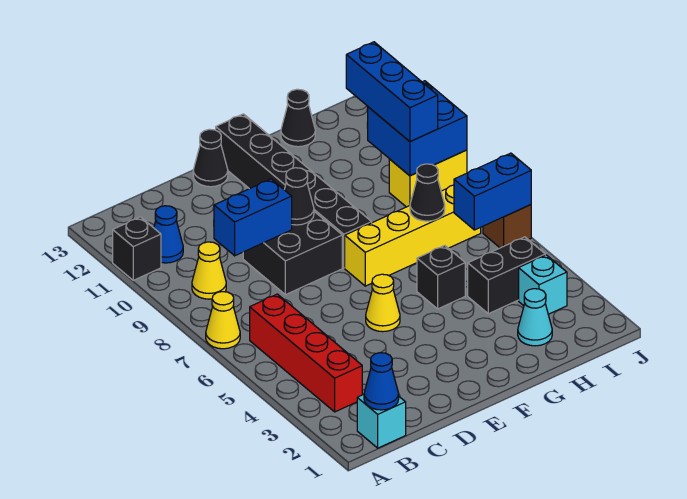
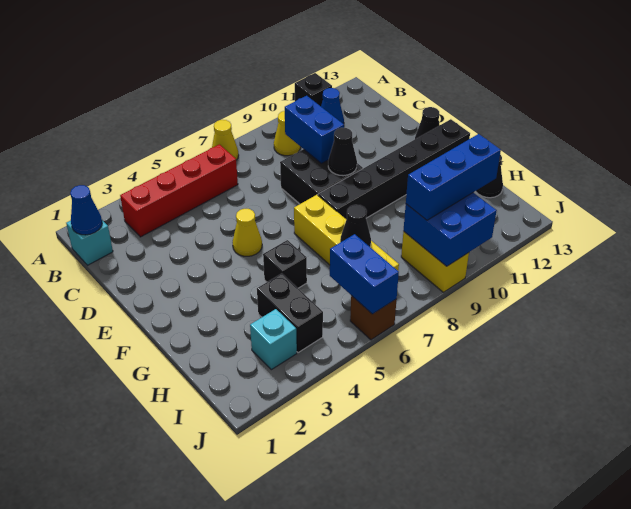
cyan 1x1 cone [518,289,552,346] -> none

